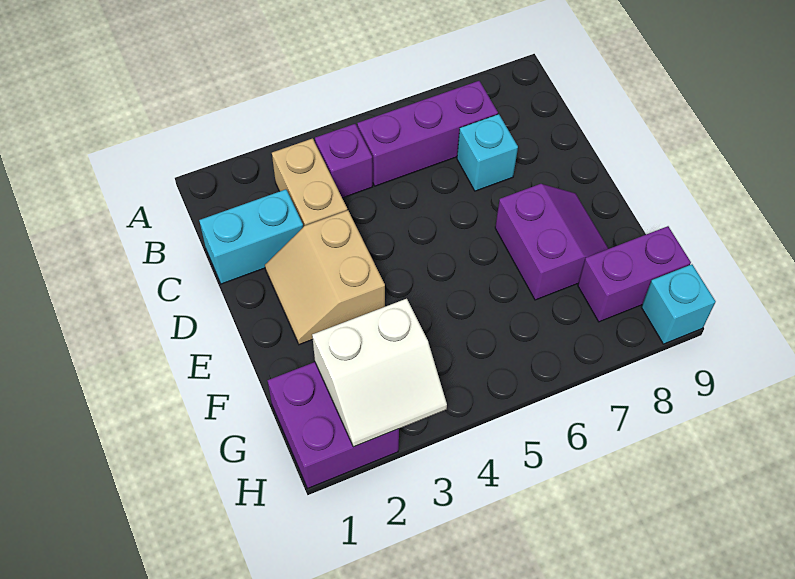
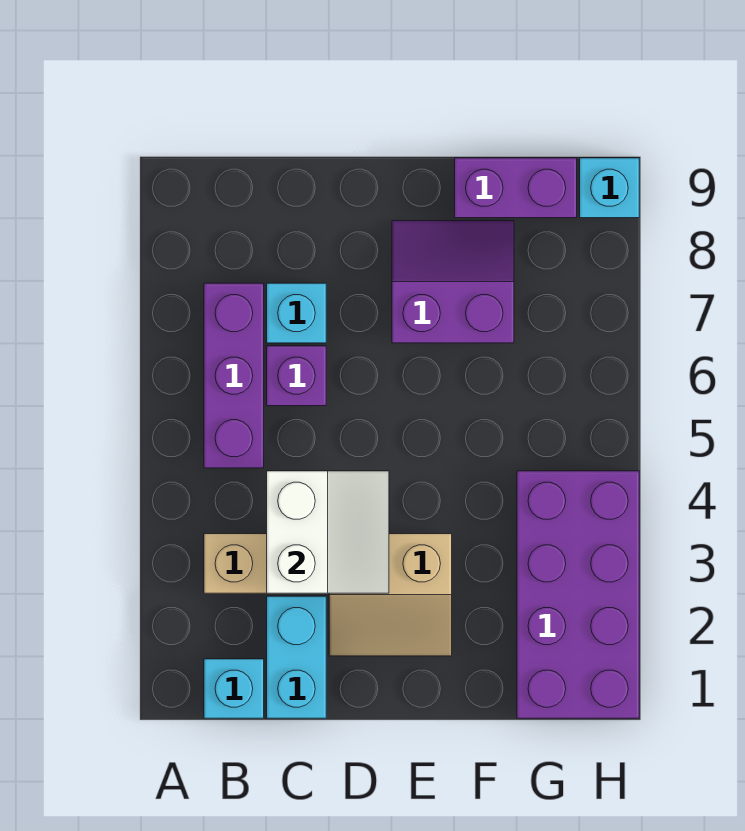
none -> cyan 1x1 brick [204,659,264,718]
purple 1x1 brick [315,124,373,198] -> purple 1x1 brick moved to [267,346,326,406]
purple 2x2 brick [267,362,399,488] -> purple 2x4 brick [517,471,639,718]
white 2x2 slope [312,299,447,447] -> white 2x2 slope moved to [267,471,389,593]
purple 1x2 brick [578,226,691,322] -> purple 1x2 brick turned to [455,158,577,218]

